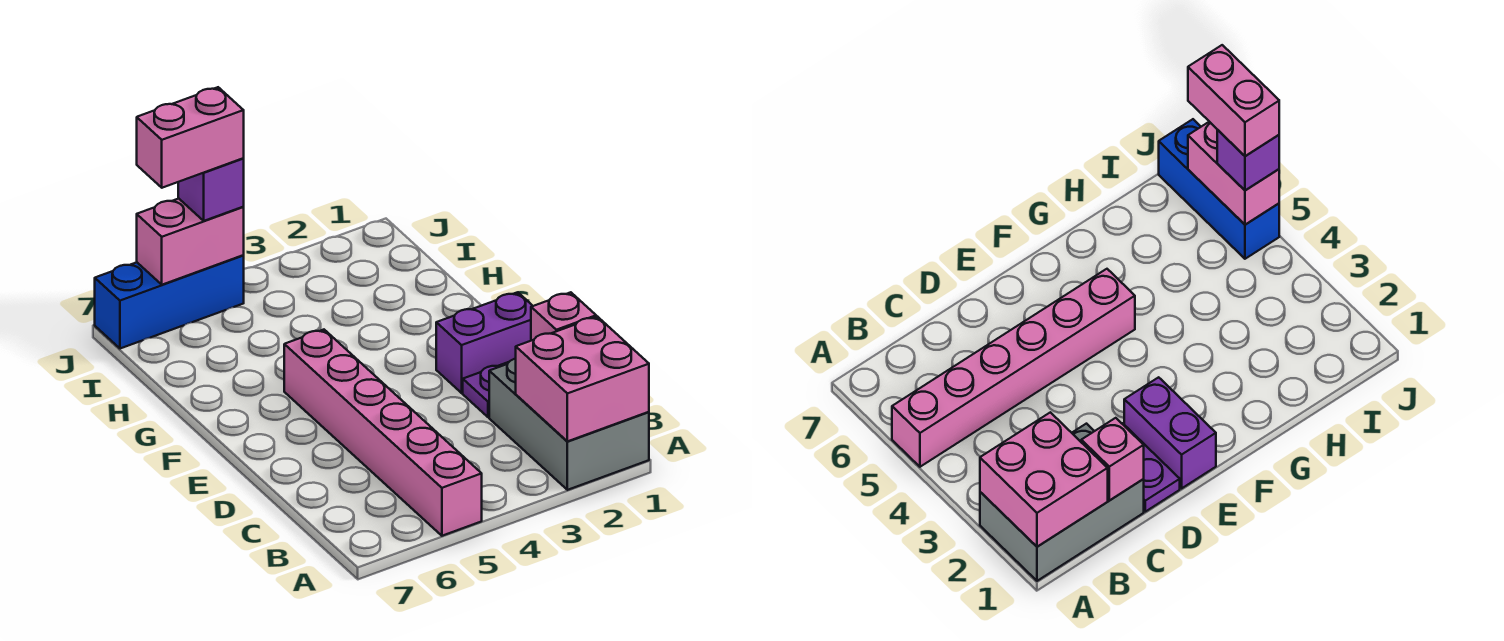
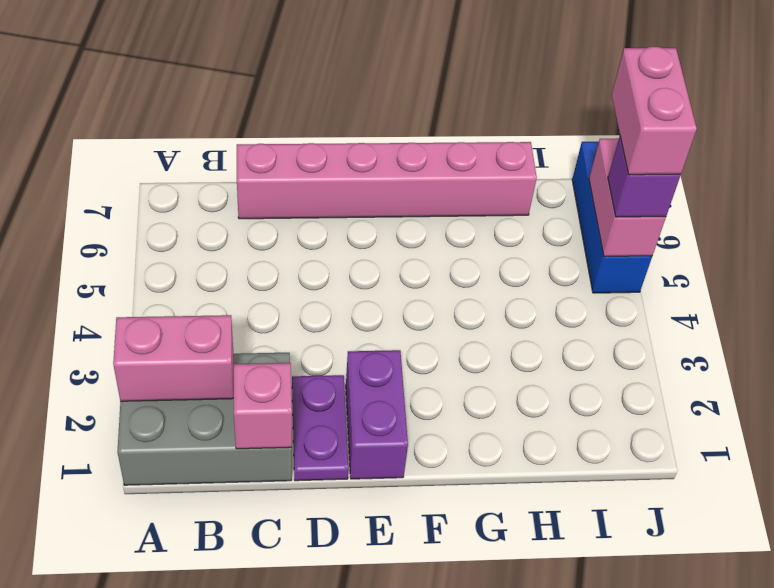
pink 2x2 brick [516,317,649,441] -> pink 1x2 brick [113,315,233,401]
pink 1x6 brick [284,330,482,536] -> pink 1x6 brick moved to [237,142,537,219]

